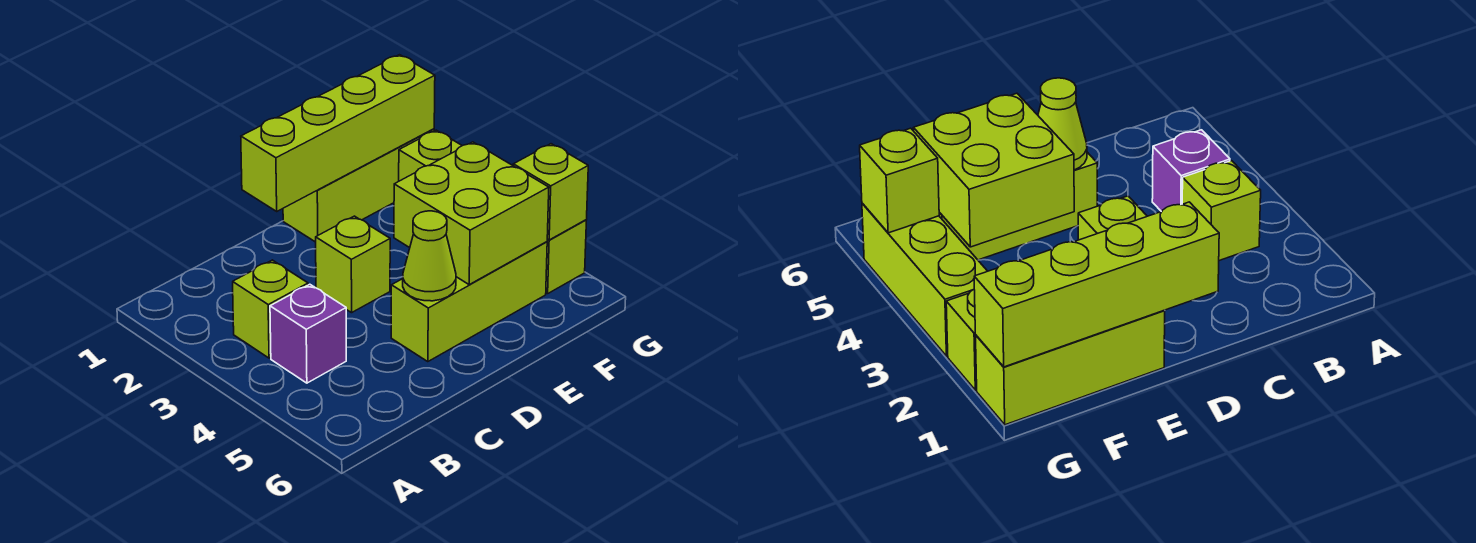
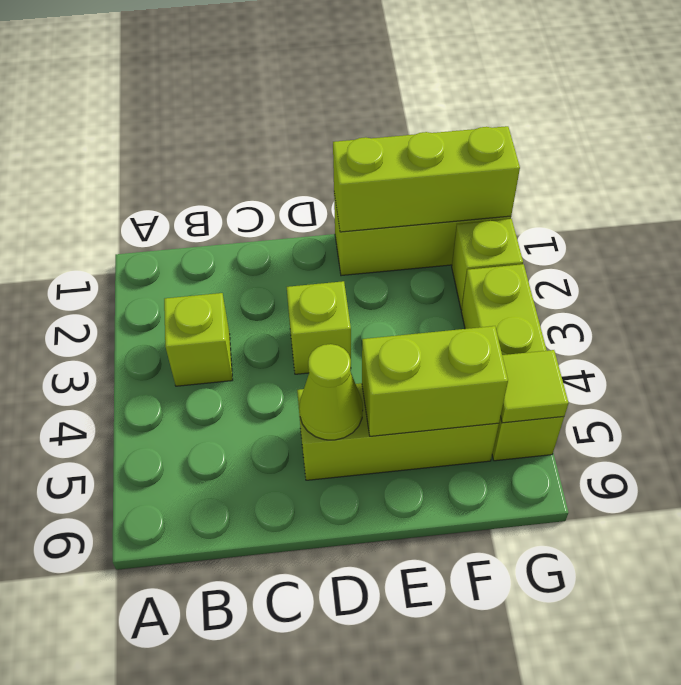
purple 1x1 brick [270,284,346,383] -> none
lime 1x4 brick [241,55,435,211] -> lime 1x3 brick [333,126,520,232]
lime 2x2 brick [394,142,549,284] -> lime 1x2 brick [362,326,508,436]
lime 1x1 brick [513,144,588,240] -> lime 1x1 tile [500,350,569,423]

